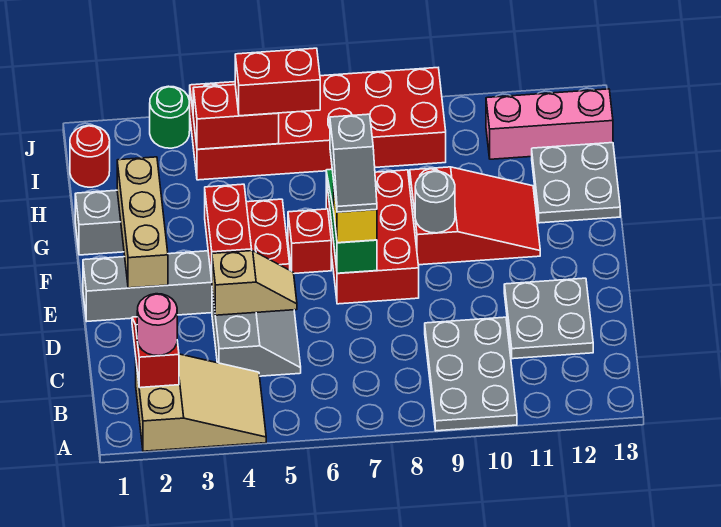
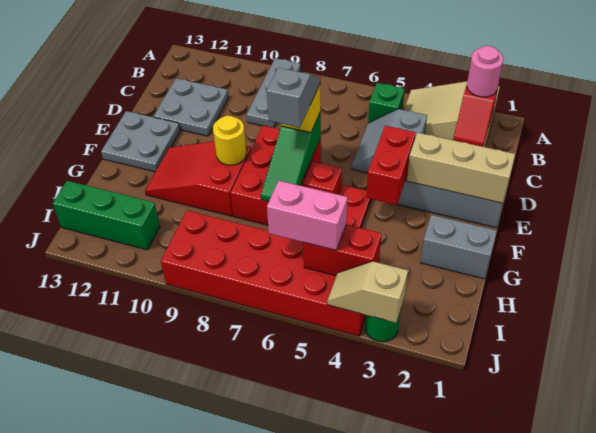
grey 2x3 plate [425,317,517,431] -> grey 1x3 plate [247,58,300,128]
none -> green 1x1 brick [368,83,404,123]
tan 1x2 slope [212,251,297,315] -> tan 1x2 slope moved to [327,261,408,323]
tan 1x3 brick [117,157,168,288] -> tan 1x3 brick turned to [407,133,515,203]
grey 1x1 round brick [415,171,455,233] -> yellow 1x1 round brick [213,116,246,165]
grey 2x2 plate [532,143,620,223] -> grey 2x2 plate moved to [101,111,180,172]
red 1x1 round brick [70,126,110,187] -> none
red 1x2 brick [235,48,320,116] -> pink 1x2 brick [267,181,347,250]
pink 1x3 brick [486,89,613,159] -> green 1x3 brick [53,181,160,250]

